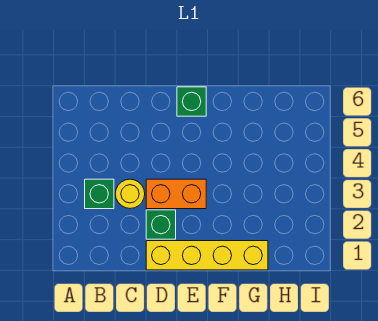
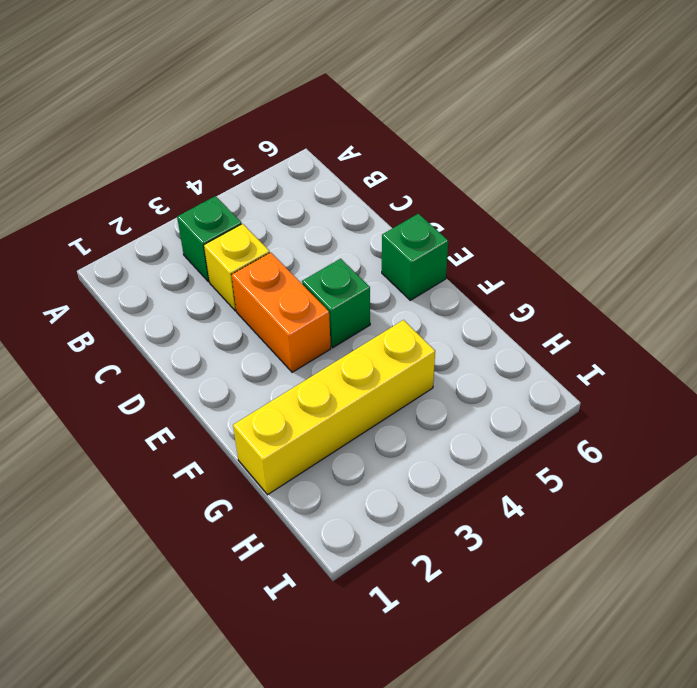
yellow 1x1 round brick [115,179,145,208] -> yellow 1x1 brick [204,224,270,311]
yellow 1x4 brick [146,241,268,270] -> yellow 1x4 brick turned to [233,320,435,495]
green 1x1 brick [146,210,176,239] -> green 1x1 brick moved to [302,259,370,348]

